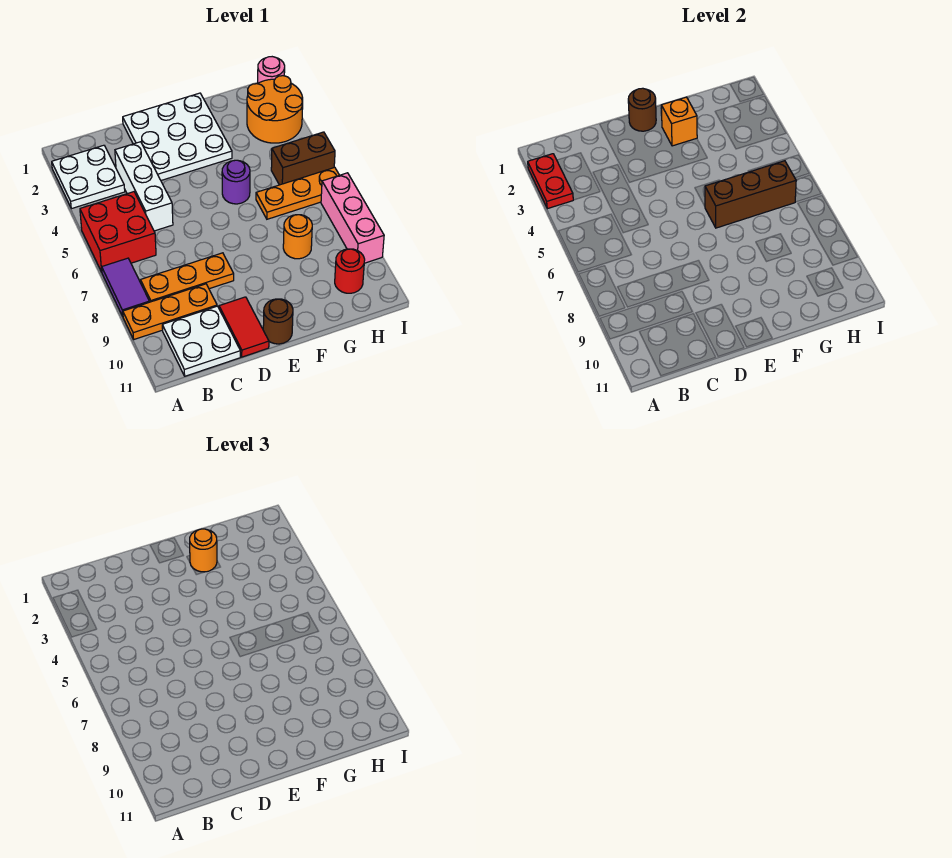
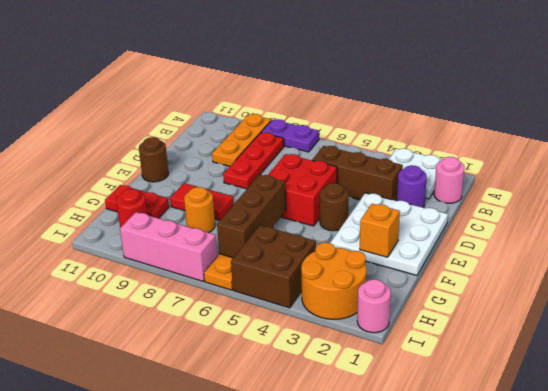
red 1x2 plate [528,154,573,209] -> red 1x2 plate moved to [105,185,169,218]
red 2x2 brick [80,192,156,272] -> red 2x2 brick moved to [268,154,337,226]
purple 1x2 tile [102,258,149,316] -> purple 1x2 plate [261,119,319,152]
none -> pink 1x1 round brick [434,157,465,203]
orange 1x3 plate [140,253,234,302] -> red 1x3 plate [223,133,284,189]
white 2x2 plate [162,306,240,376] -> none
white 1x3 brick [115,142,173,231] -> brown 1x3 brick [312,146,403,201]
red 1x2 tile [219,297,269,357] -> red 1x2 tile moved to [170,183,234,220]
brown 1x1 round brick [628,88,656,131] -> brown 1x1 round brick moved to [320,183,348,231]
orange 1x1 round brick [190,529,217,572] -> none
purple 1x1 round brick [222,160,250,204] -> purple 1x1 round brick moved to [397,165,427,208]
brown 1x2 brick [271,132,335,185] -> brown 2x2 brick [231,225,316,308]

